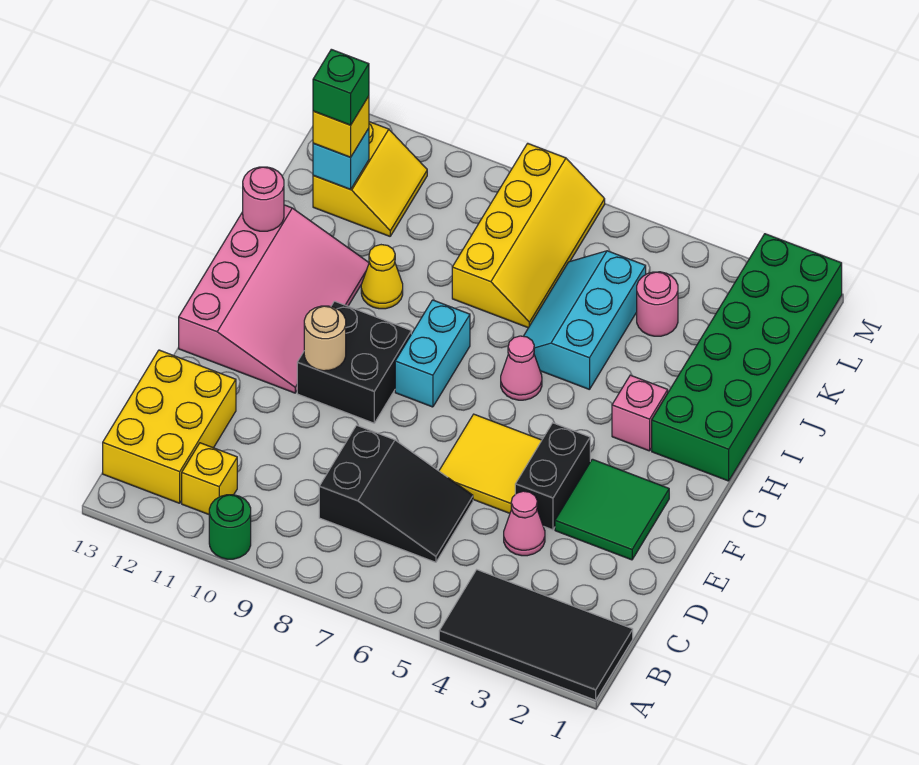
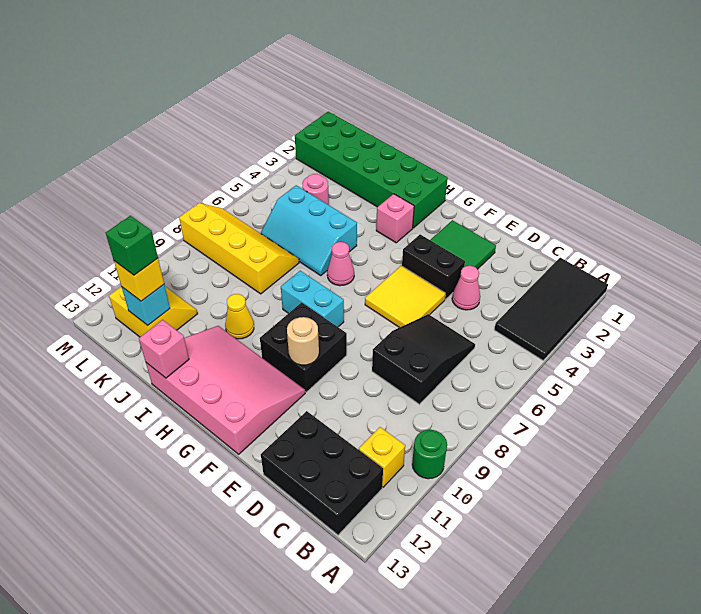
yellow 2x3 brick [103,350,236,503] -> black 2x3 brick [261,411,383,535]
pink 1x1 round brick [243,167,284,231] -> pink 1x1 brick [139,320,189,378]

